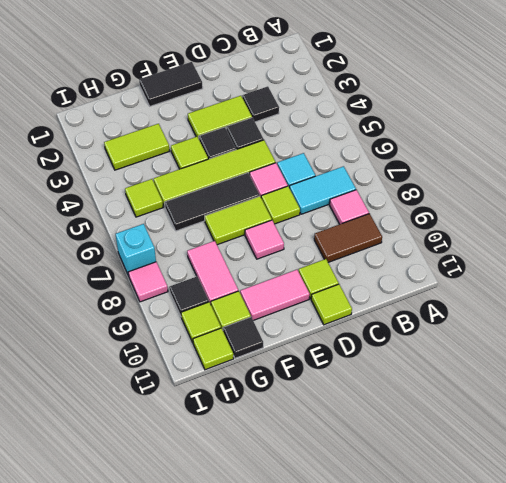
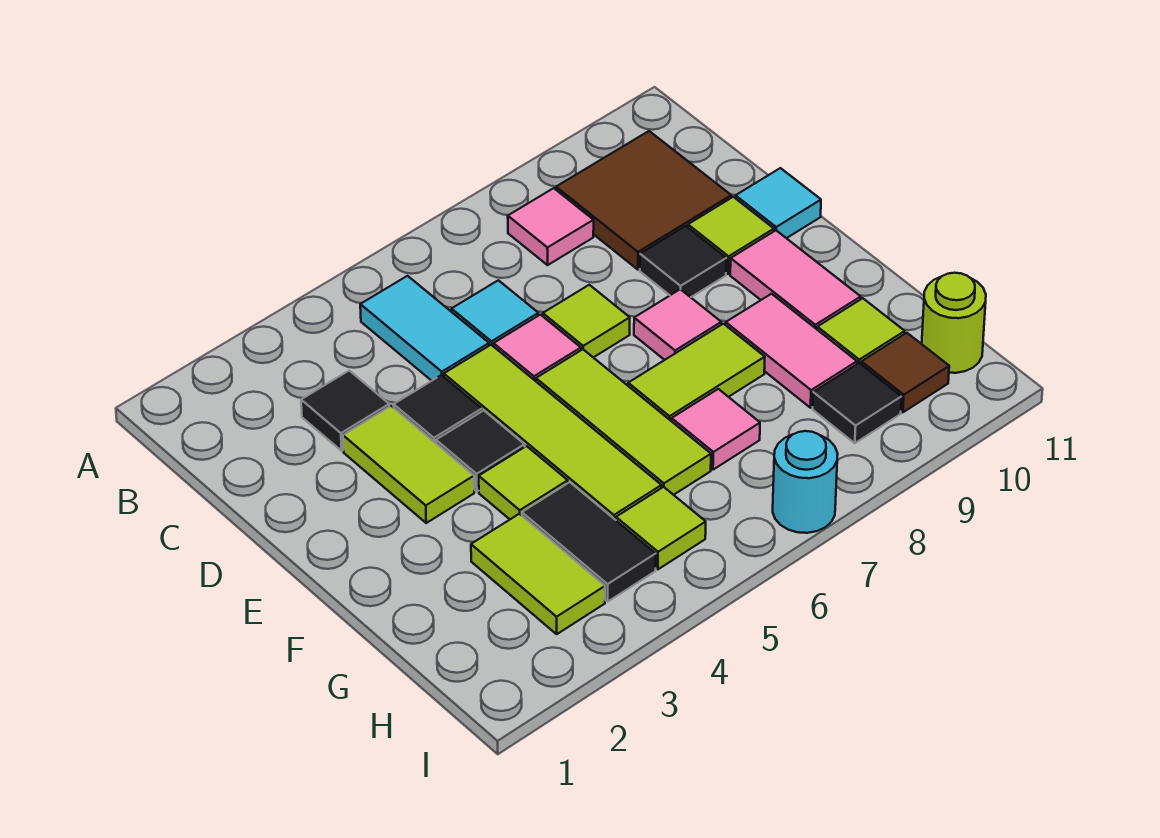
cyan 1x2 tile [290,166,356,214] -> cyan 1x2 tile moved to [360,276,489,381]
brown 1x2 tile [314,214,382,262] -> brown 2x2 tile [556,131,731,270]
lime 1x1 tile [311,284,352,325] -> cyan 1x1 tile [736,168,821,238]
black 1x2 tile [139,62,203,106] -> black 1x2 tile moved to [522,482,656,602]
black 1x3 tile [165,173,260,231] -> lime 1x3 tile [536,349,711,495]
lime 1x2 tile [205,196,272,245] -> lime 1x2 tile turned to [628,324,765,421]
pink 1x2 tile [187,241,238,304] -> pink 1x2 tile turned to [726,294,857,408]
black 1x1 tile [223,317,263,358] -> black 1x1 tile moved to [640,226,726,297]
lime 1x1 tile [181,302,221,342] -> brown 1x1 tile [861,333,949,412]
lime 1x1 tile [193,328,234,370] -> lime 1x1 round brick [922,273,986,373]
cyan 1x1 brick [116,224,156,276] -> cyan 1x1 round brick [773,431,838,533]
pink 1x1 tile [128,262,168,302] -> pink 1x1 tile moved to [672,389,760,470]

